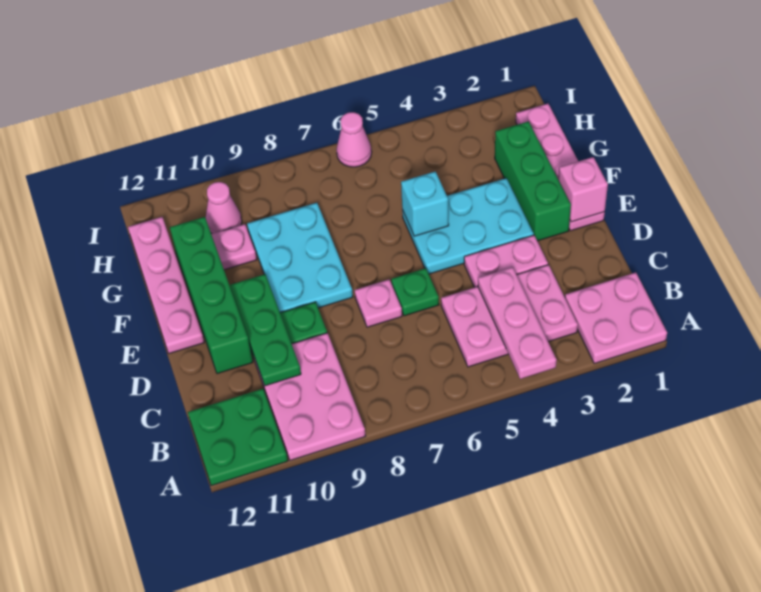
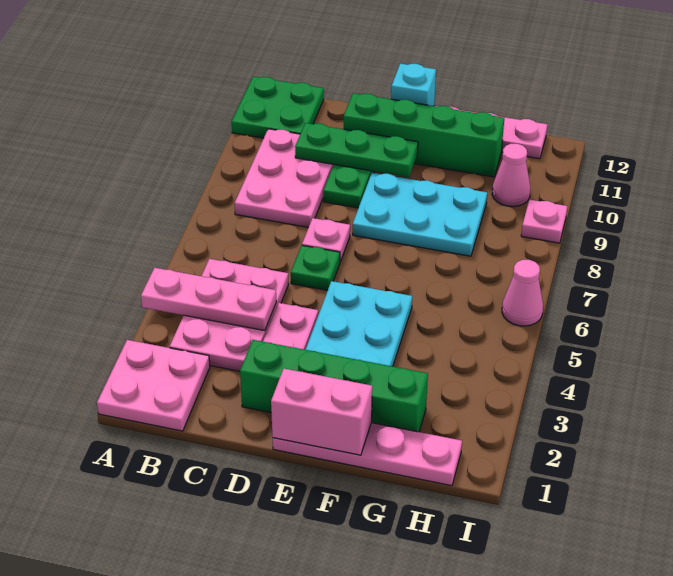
pink 2x3 plate [254,333,365,460] -> pink 2x3 plate turned to [234,129,334,227]
pink 1x1 brick [558,157,608,222] -> pink 1x2 brick [271,369,372,455]
green 1x3 brick [495,121,571,241] -> green 1x4 brick [240,340,428,432]
cyan 1x1 brick [401,171,449,236] -> cyan 1x1 brick moved to [391,64,436,106]
pink 1x1 plate [211,224,257,270] -> pink 1x1 plate moved to [521,200,567,243]

